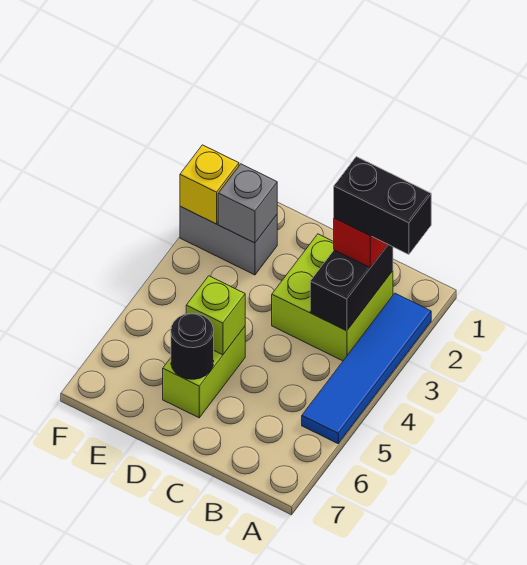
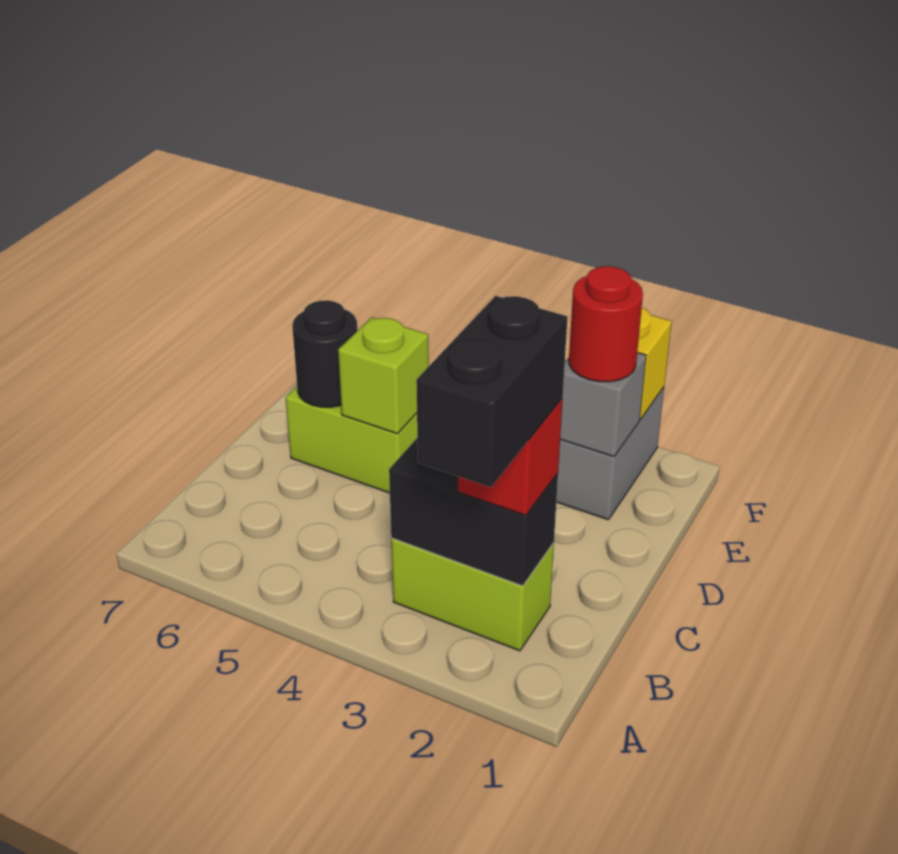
blue 1x4 tile [302,293,431,444] -> none
lime 2x2 brick [272,234,393,361] -> lime 1x2 brick [391,538,554,651]
none -> red 1x1 round brick [569,266,643,382]

